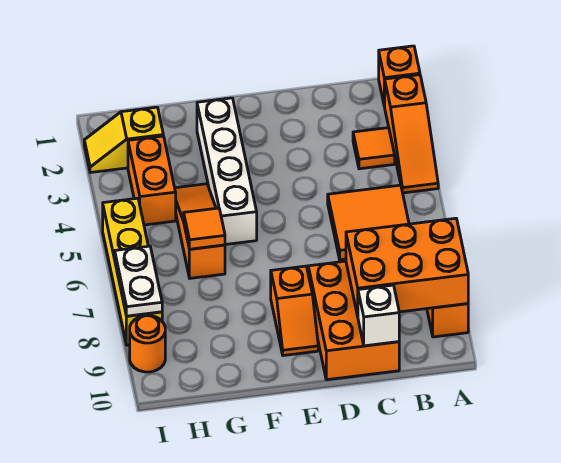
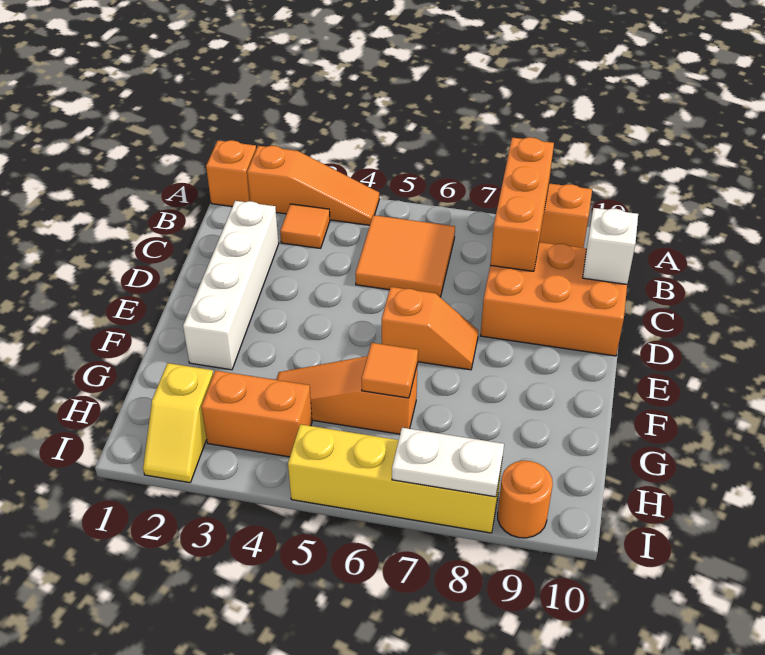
orange 2x3 brick [346,218,468,316] -> orange 1x3 brick [490,137,554,271]
orange 1x2 slope [271,266,318,356] -> orange 1x2 slope moved to [382,287,478,370]
white 1x4 brick [197,98,257,245] -> white 1x4 brick turned to [183,201,279,370]

